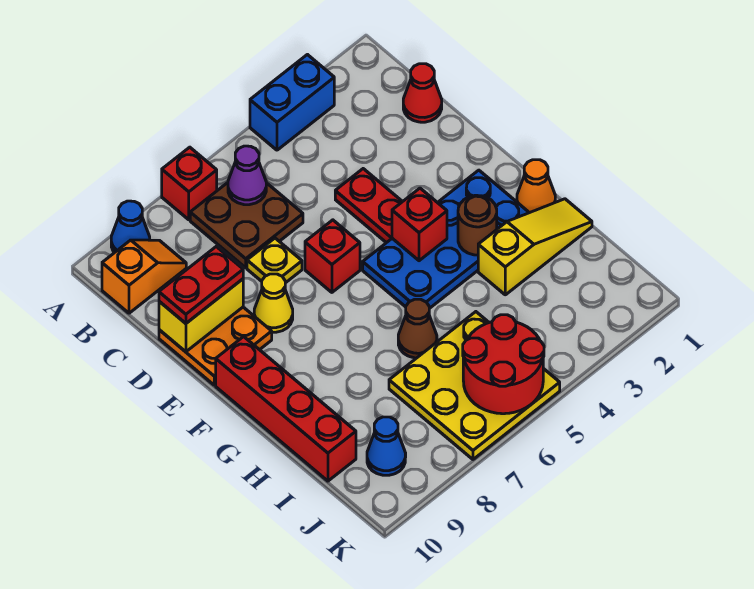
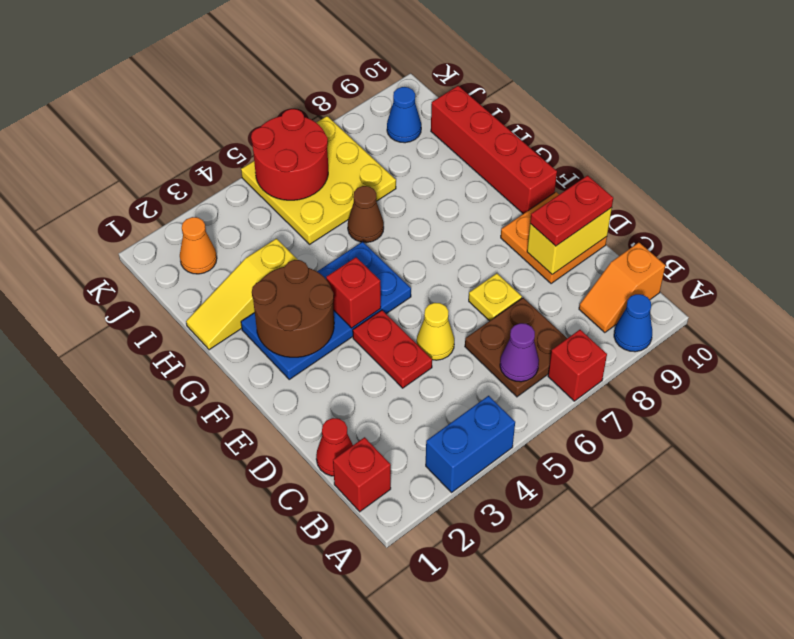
red 1x1 brick [305,220,360,292] -> red 1x1 brick moved to [333,437,391,512]
yellow 1x1 cone [254,274,293,332] -> yellow 1x1 cone moved to [417,303,454,360]
orange 1x1 cone [517,160,555,213] -> orange 1x1 cone moved to [180,217,217,274]
brown 1x1 round brick [458,195,497,255] -> brown 2x2 round brick [252,260,334,357]

